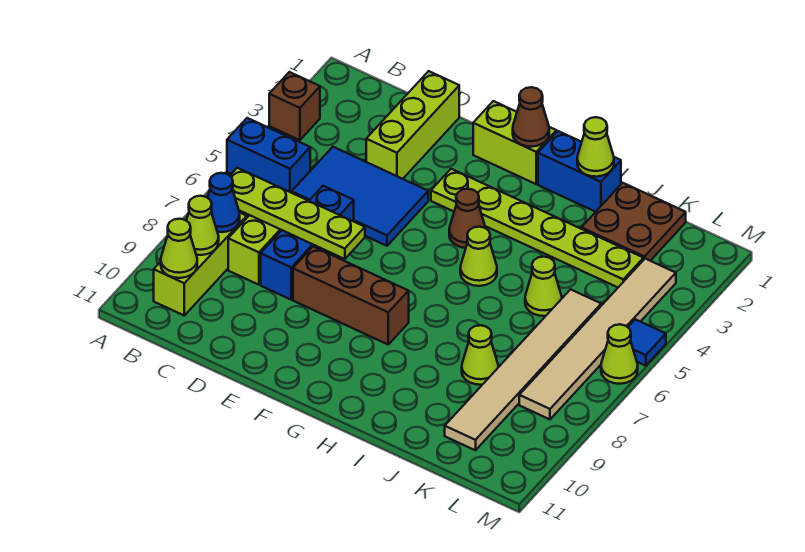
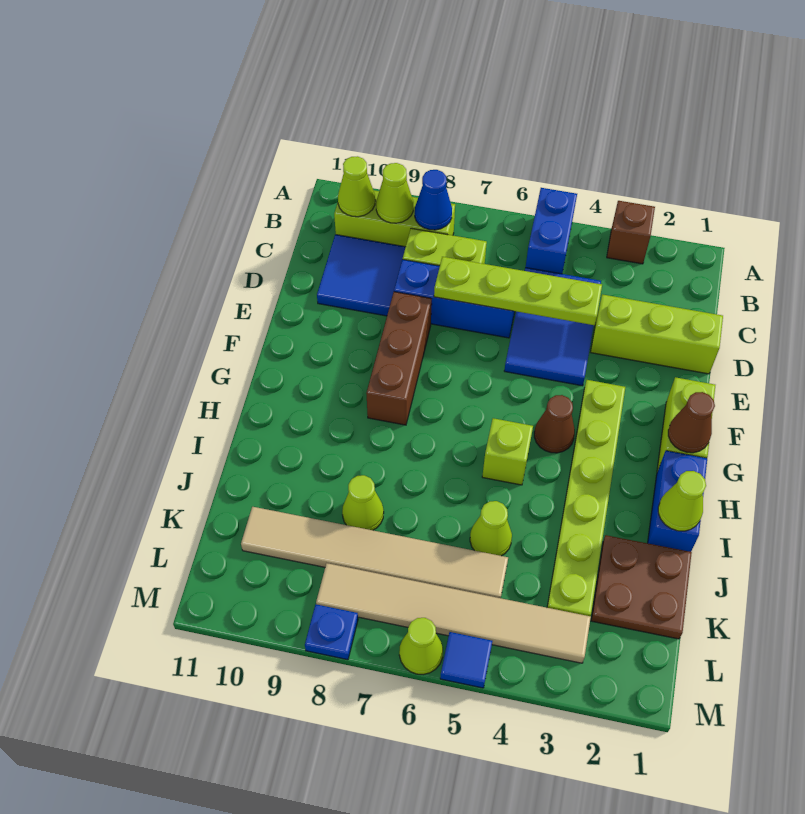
lime 1x4 plate [230,168,365,259] -> lime 1x4 plate turned to [434,257,602,325]
none -> blue 2x2 tile [317,235,406,316]
lime 1x1 cone [460,227,497,286] -> lime 1x1 brick [482,418,533,485]
none -> blue 1x1 plate [305,604,358,660]

